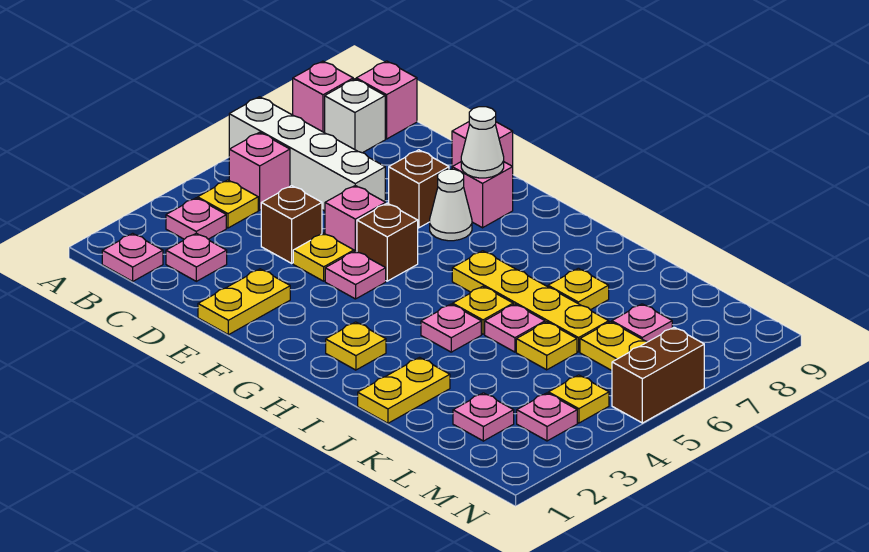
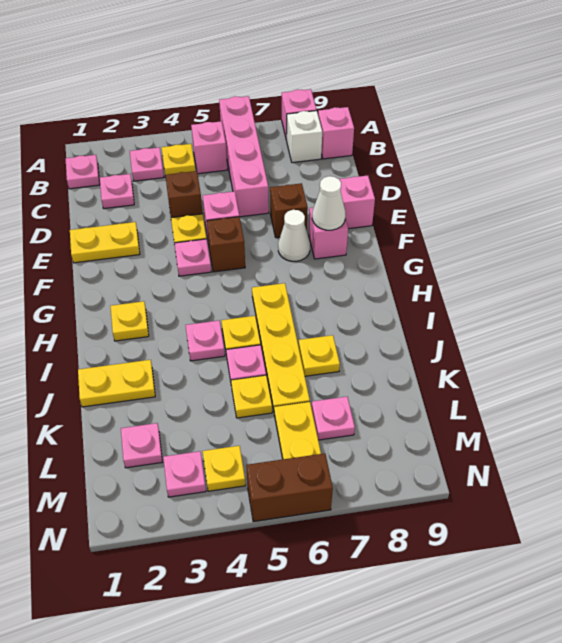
white 1x4 brick [229,97,385,211] -> pink 1x4 brick [219,96,269,217]

